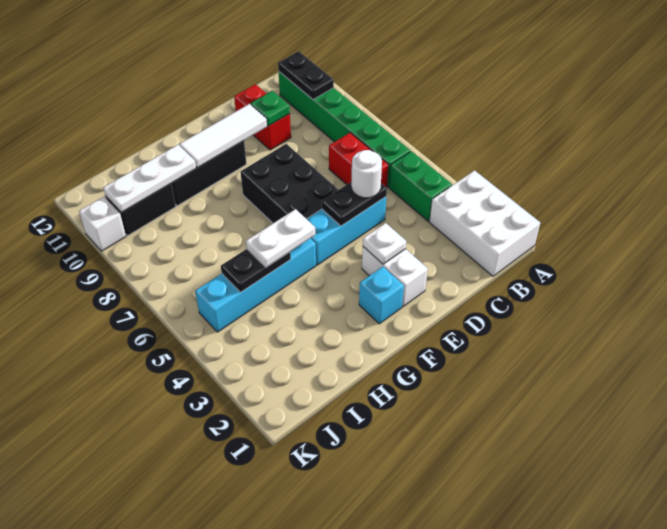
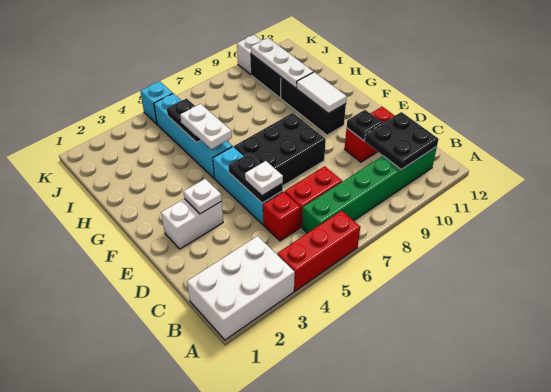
none -> red 1x3 brick [277,211,360,291]
green 1x2 brick [389,151,452,221] -> none
black 1x2 plate [278,51,334,99] -> black 2x2 plate [365,112,439,170]
none -> red 1x1 brick [263,192,301,241]
white 1x1 round brick [351,150,382,198] -> white 1x1 plate [245,161,283,196]
green 1x1 plate [251,91,290,126] -> black 1x1 plate [347,110,382,141]
white 1x3 tile [179,104,267,168] -> white 1x2 tile [296,72,347,114]
cyan 1x1 brick [359,267,404,324] -> cyan 1x1 brick moved to [140,81,173,124]

